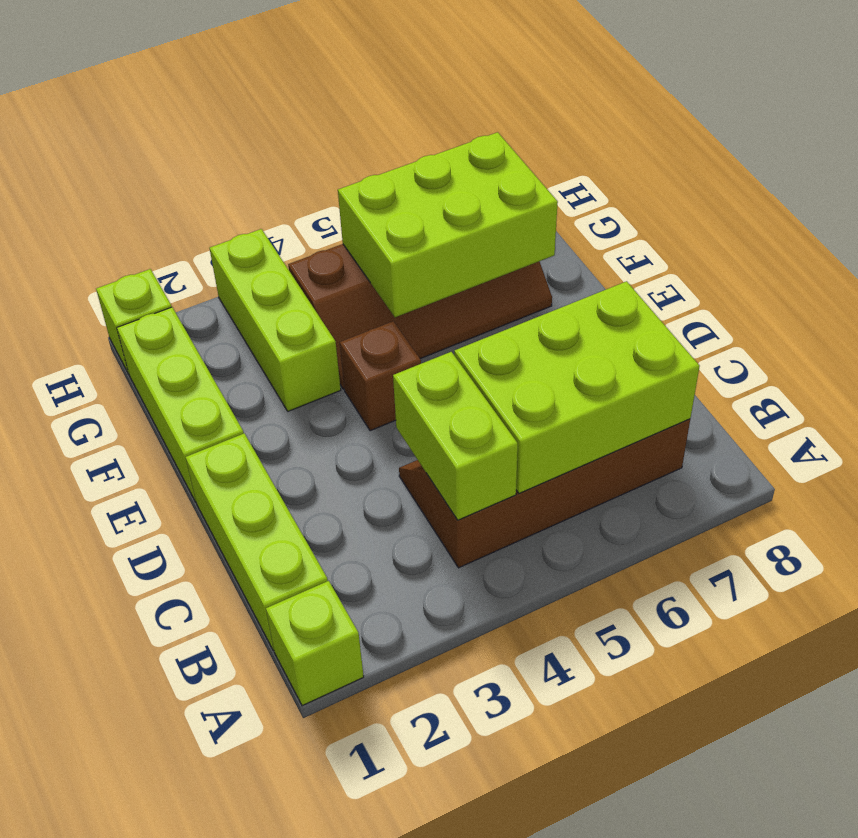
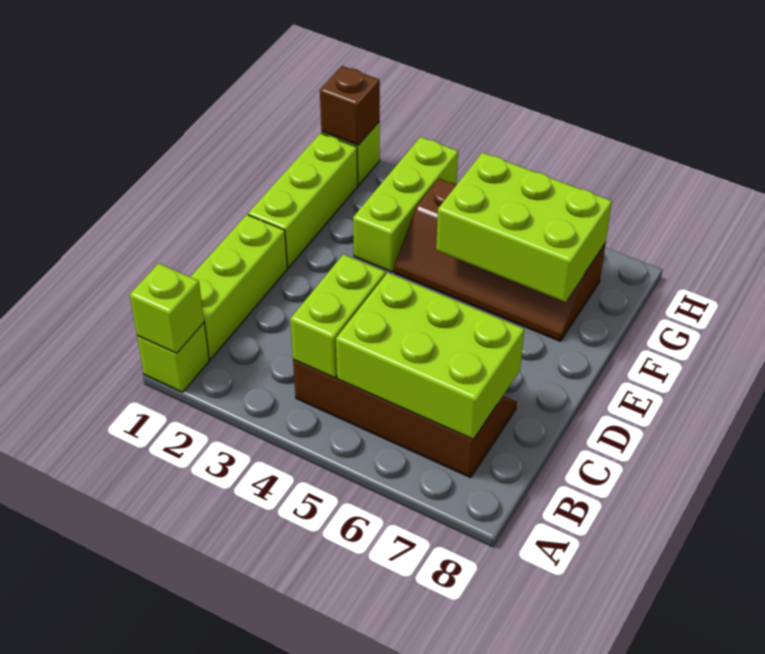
none -> lime 1x1 brick [130,263,204,353]
brown 1x1 brick [340,321,421,431] -> brown 1x1 brick moved to [320,66,380,145]

